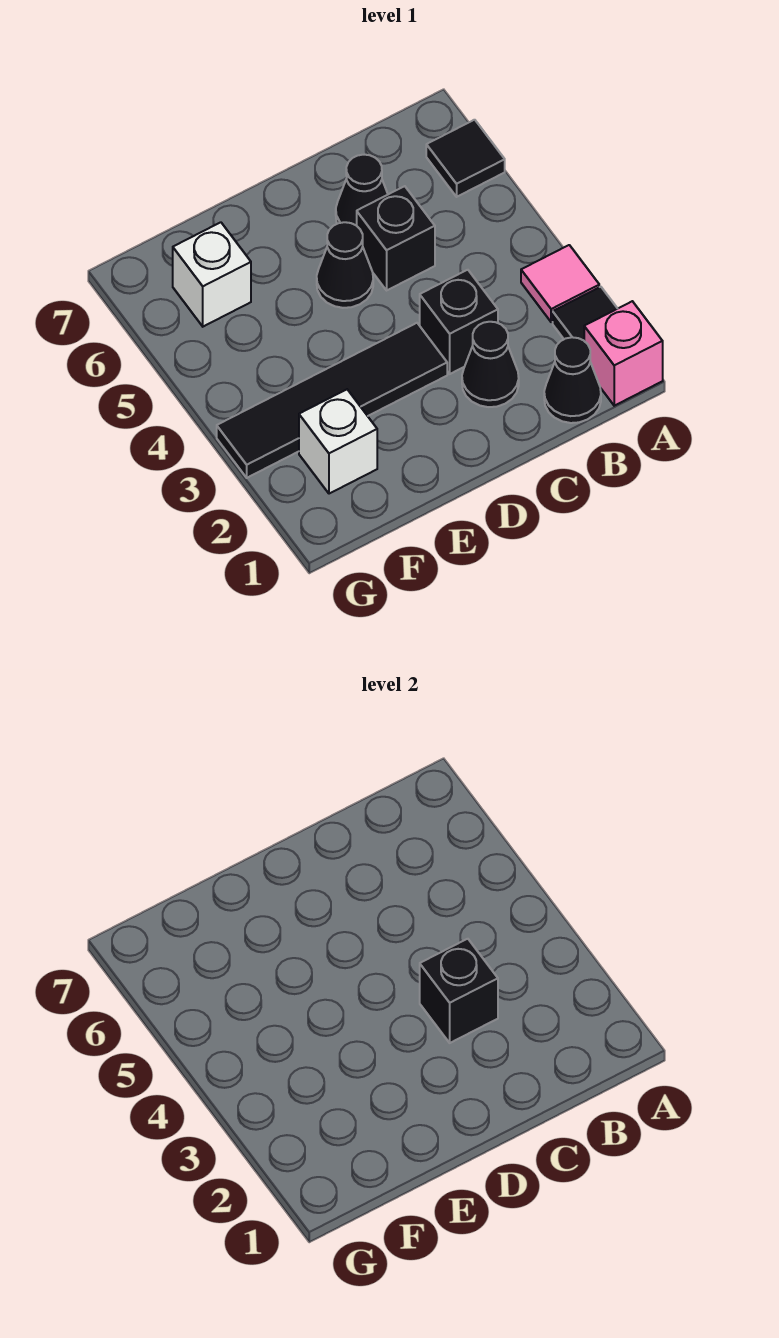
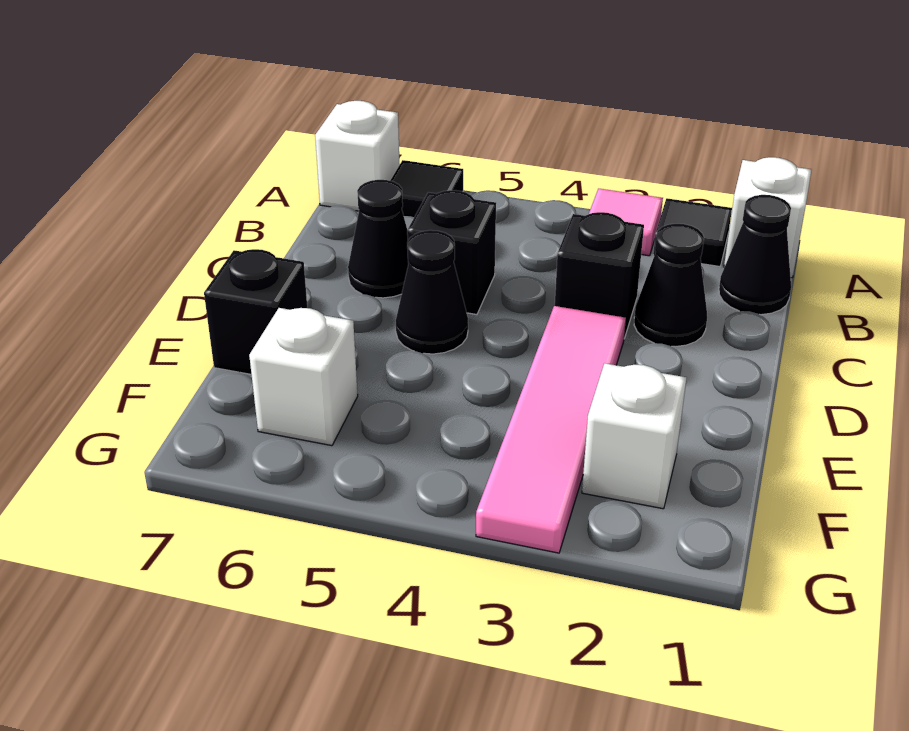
pink 1x1 brick [584,301,663,406] -> white 1x1 brick [724,157,811,278]
none -> white 1x1 brick [315,101,400,211]
black 1x1 brick [420,939,498,1043] -> black 1x1 brick moved to [204,249,307,374]
black 1x4 tile [217,323,447,478] -> pink 1x4 tile [476,306,626,553]

